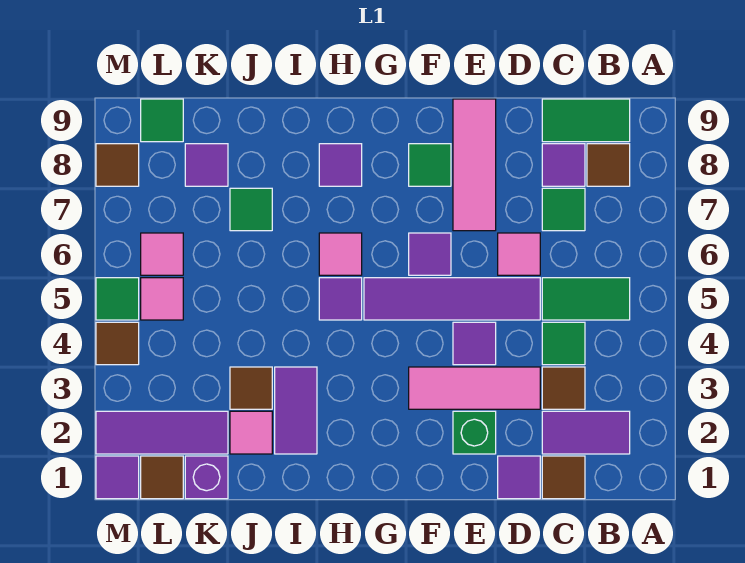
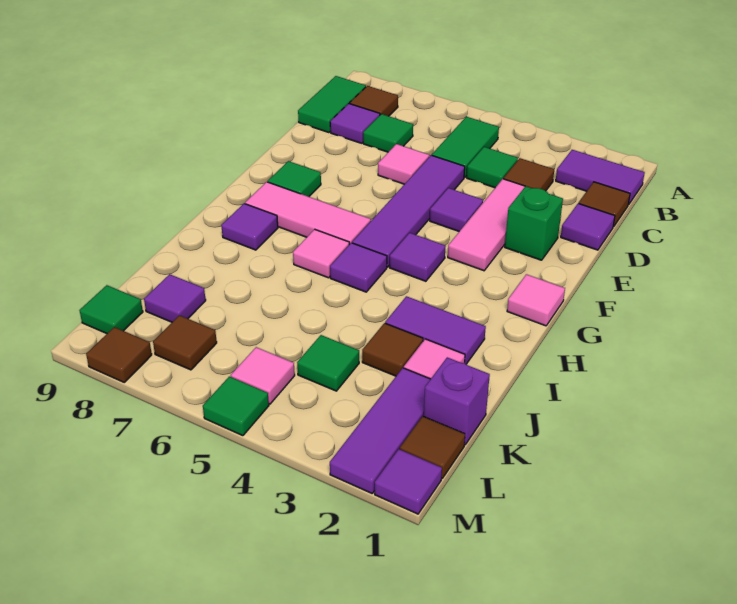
purple 1x2 tile [542,411,630,454] -> purple 1x2 tile turned to [556,150,645,205]
pink 1x3 tile [453,99,496,231] -> pink 1x3 tile moved to [245,182,371,245]
purple 1x1 tile [409,233,451,275] -> purple 1x1 tile moved to [390,233,446,281]
green 1x1 tile [230,188,272,231] -> green 1x1 tile moved to [297,335,359,391]
pink 1x1 tile [141,233,183,275] -> pink 1x1 tile moved to [507,274,565,326]
brown 1x1 tile [96,322,139,365] -> brown 1x1 tile moved to [153,315,217,370]

